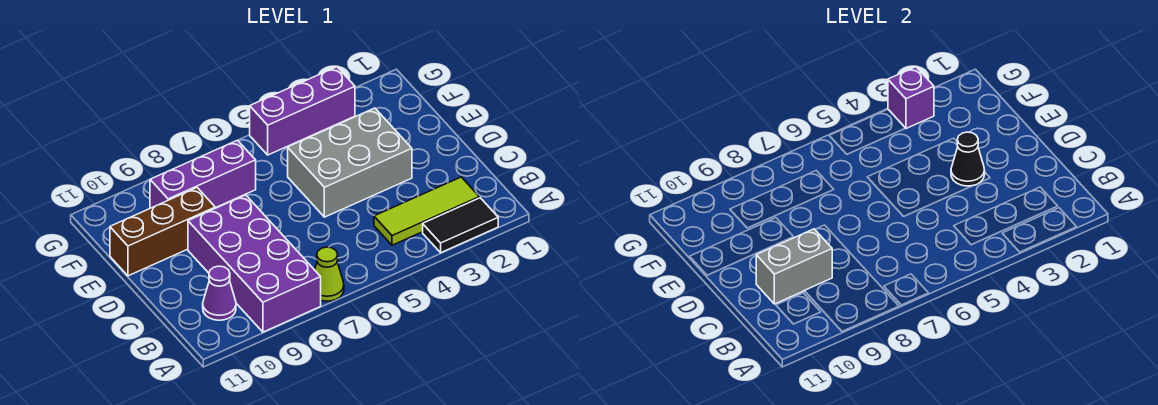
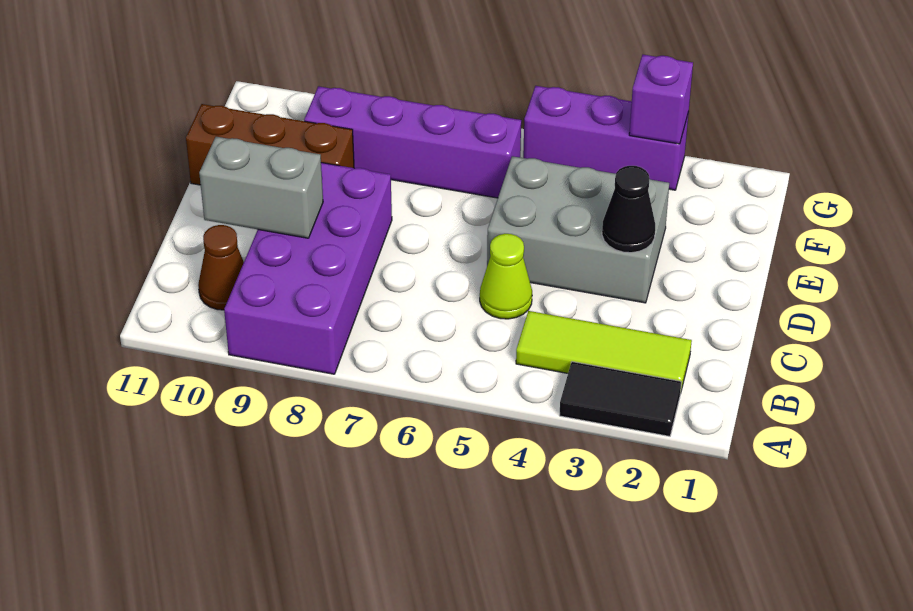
lime 1x1 cone [315,247,344,301] -> lime 1x1 cone moved to [480,234,532,319]
purple 1x1 cone [203,266,236,320] -> brown 1x1 cone [198,225,244,310]
purple 1x3 brick [150,140,256,208] -> purple 1x4 brick [304,86,521,198]

